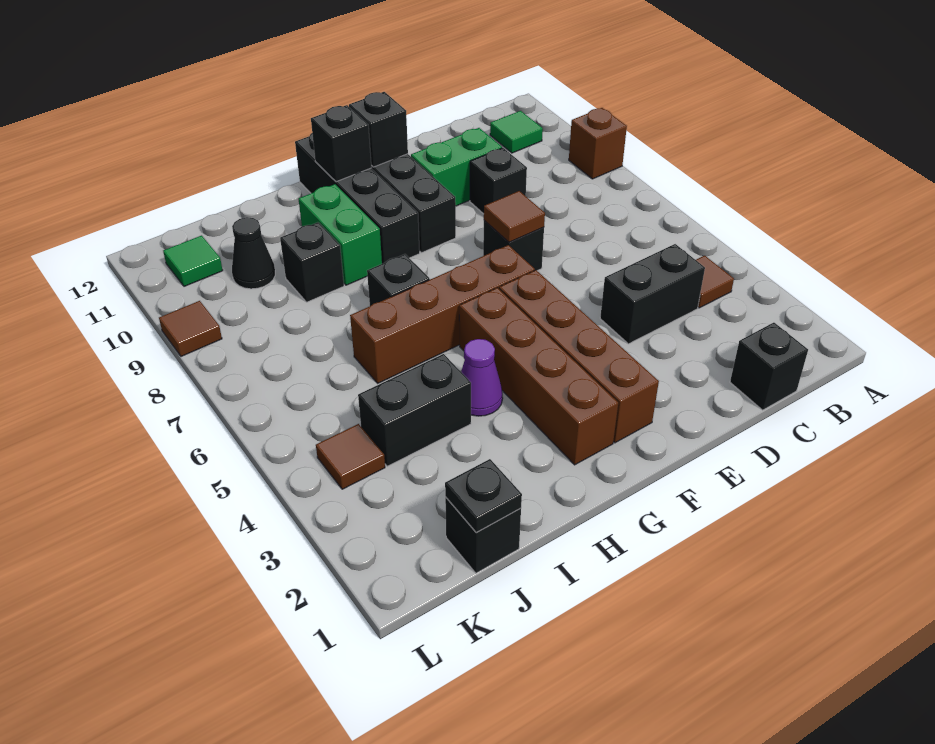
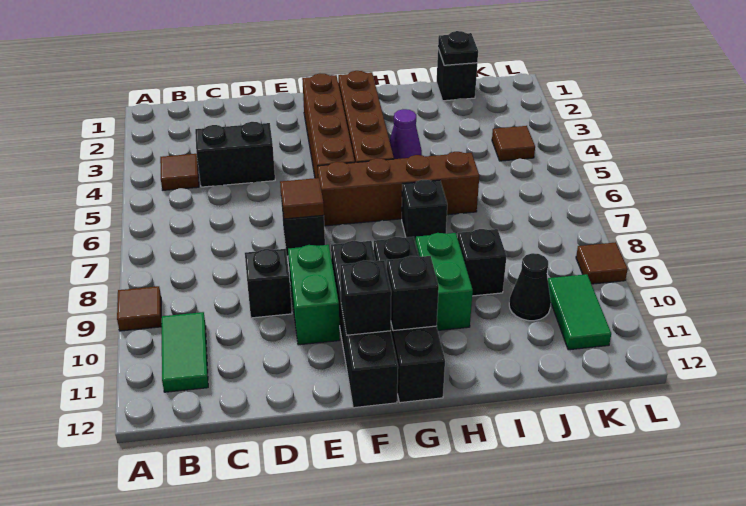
brown 1x1 brick [569,108,627,179] -> brown 1x1 tile [117,286,162,331]
green 1x1 tile [490,111,543,153] -> green 1x2 tile [162,312,208,392]
black 1x1 brick [730,323,808,410] -> none
green 1x2 brick [411,128,502,206] -> green 1x2 brick turned to [288,245,340,345]
black 1x2 brick [358,354,471,466] -> none
green 1x1 tile [163,236,223,286] -> green 1x2 tile [548,274,611,350]

